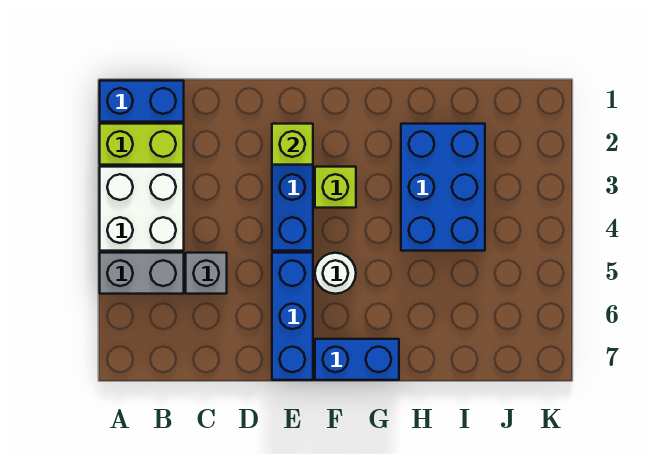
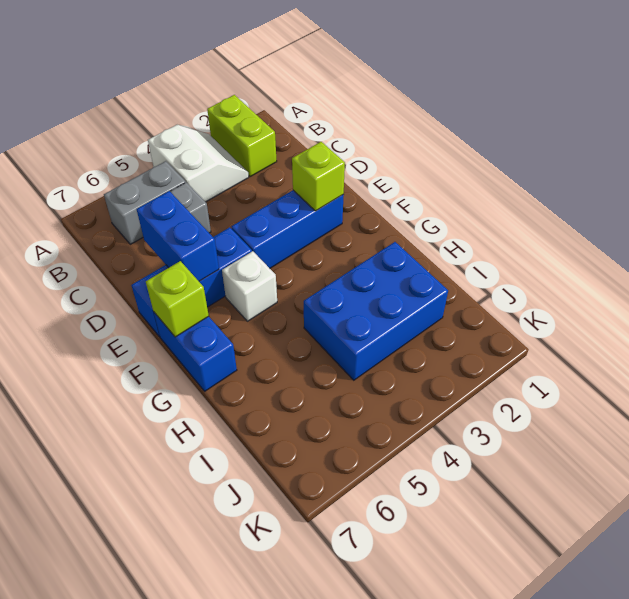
blue 1x2 brick [100,81,184,122] -> blue 1x2 brick moved to [137,191,219,281]
white 2x2 brick [100,167,184,251] -> white 2x2 slope [148,125,249,202]
grey 1x2 brick [100,253,184,294] -> grey 1x2 brick turned to [104,161,186,244]
lime 1x1 brick [315,167,356,208] -> lime 1x1 brick moved to [146,261,209,337]
white 1x1 round brick [315,253,356,294] -> white 1x1 brick [222,251,277,321]

